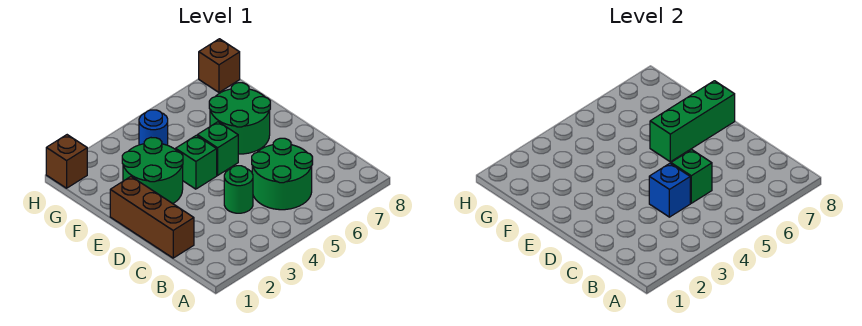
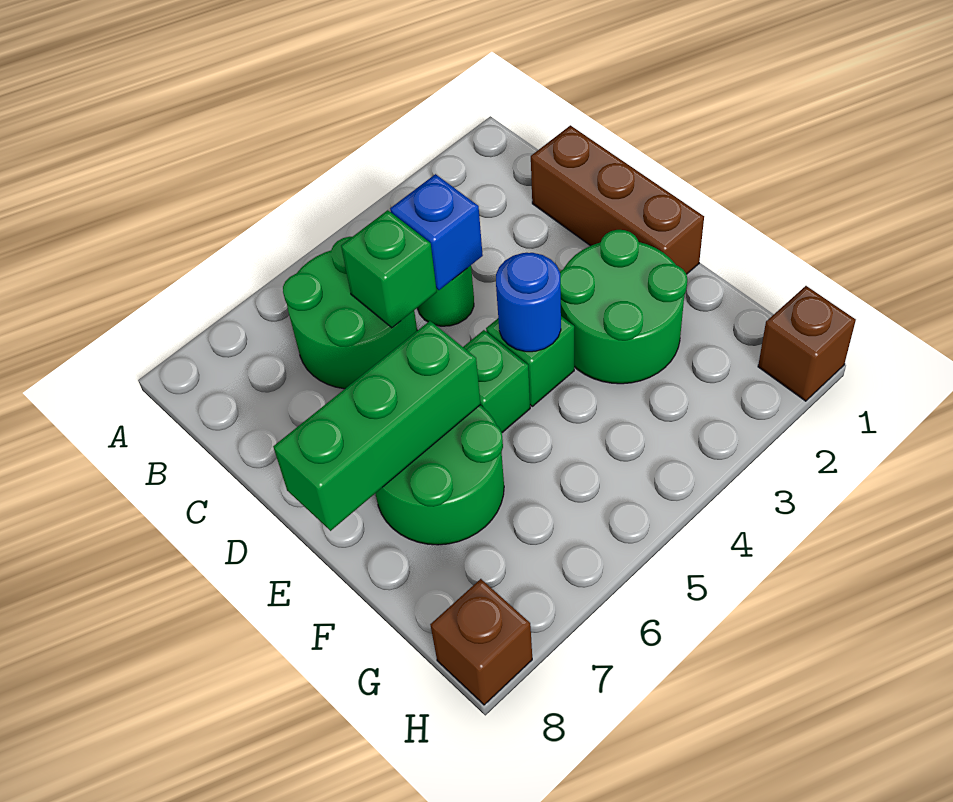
blue 1x1 round brick [139,110,168,145] -> blue 1x1 round brick moved to [496,253,561,352]

